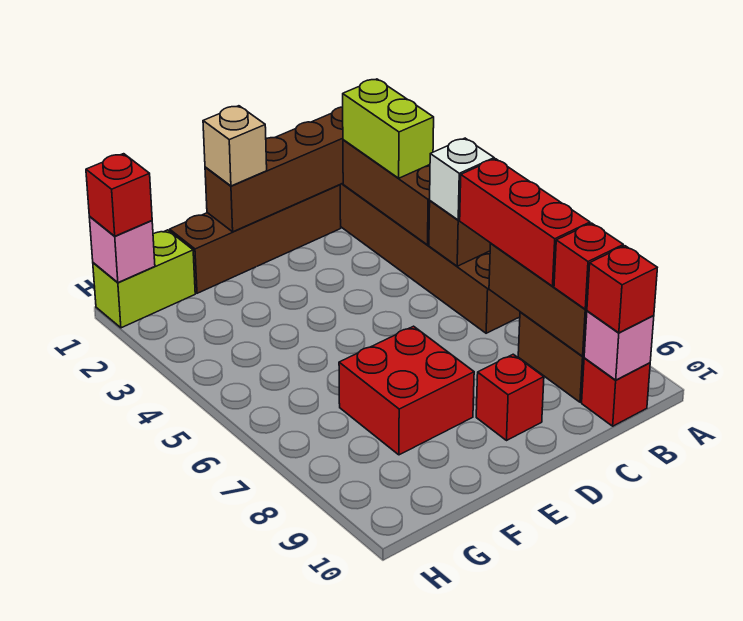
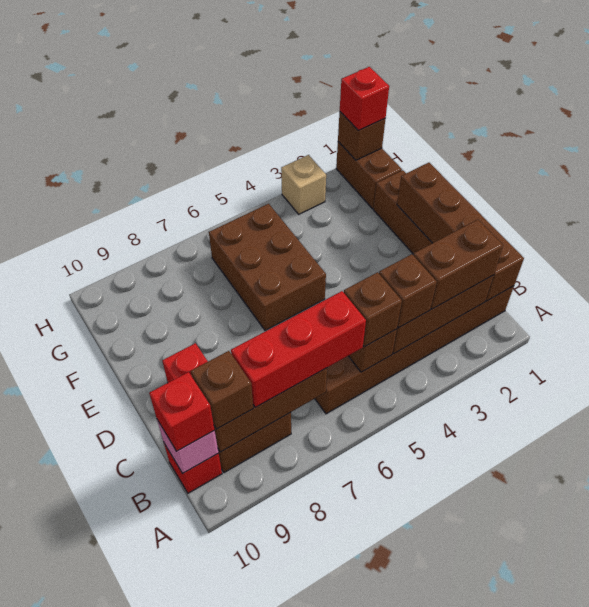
lime 1x2 brick [343,79,434,178] -> brown 1x2 brick [413,220,503,309]
none -> brown 1x1 brick [379,254,437,328]
white 1x1 brick [430,138,494,220] -> brown 1x1 brick [344,272,402,347]
red 1x1 brick [554,223,623,309] -> brown 1x1 brick [191,351,253,429]
tan 1x1 brick [203,106,267,186] -> tan 1x1 brick moved to [281,155,326,214]
none -> brown 2x3 brick [209,204,326,330]
red 2x2 brick [339,326,474,455] -> none
lime 1x2 brick [93,230,195,328] -> brown 1x2 brick [336,142,402,209]
pink 1x1 brick [89,217,155,283] -> brown 1x1 brick [338,112,385,160]

